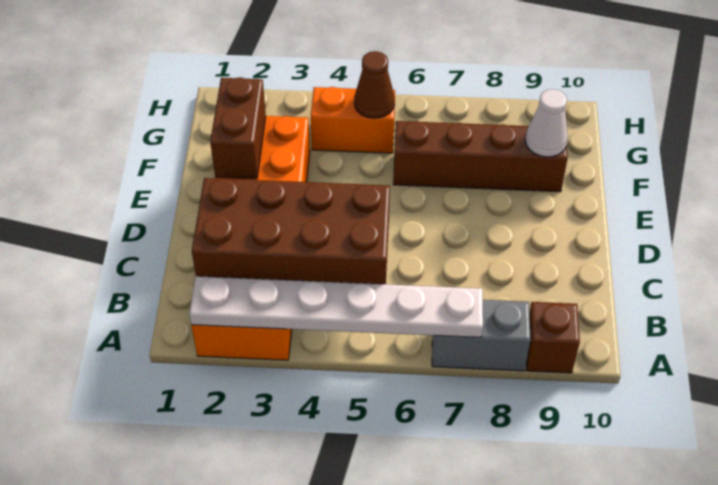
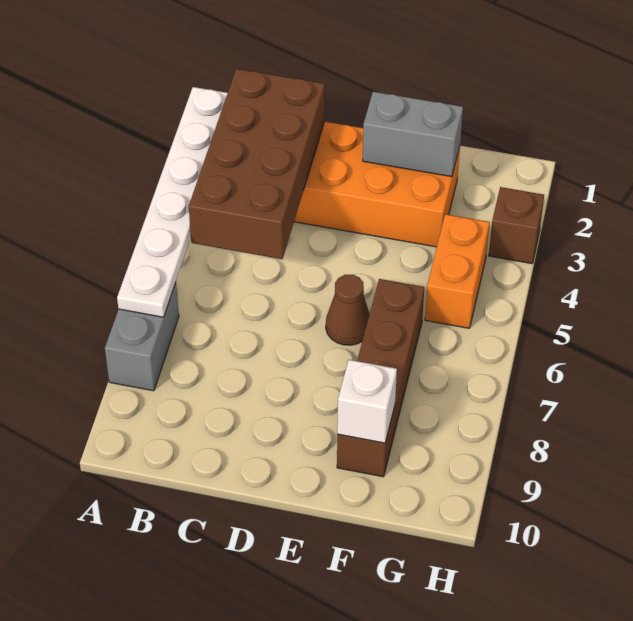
brown 1x1 brick [526,302,580,373] -> brown 1x1 brick moved to [489,187,544,264]
brown 1x2 brick [210,77,266,179] -> grey 1x2 brick [363,92,463,177]
white 1x1 cone [525,89,568,157] -> white 1x1 brick [337,360,397,443]
brown 1x1 cone [354,51,395,118] -> brown 1x1 cone moved to [326,275,369,345]

